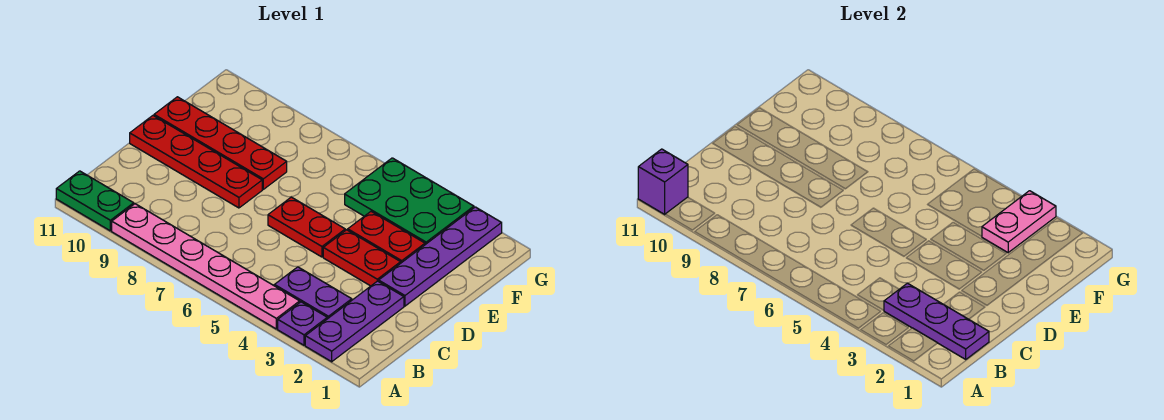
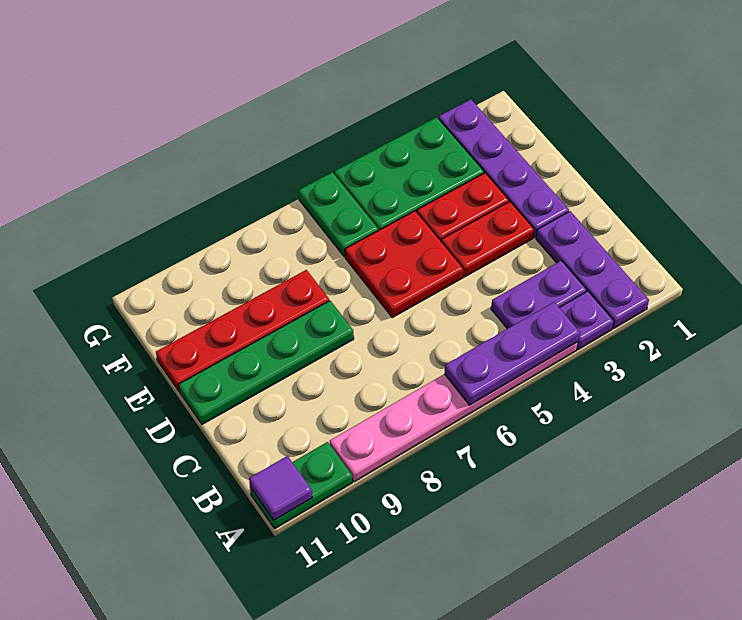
purple 1x1 brick [638,149,688,214] -> purple 1x1 tile [249,456,312,520]
purple 1x3 plate [884,283,989,359] -> purple 1x3 plate moved to [445,302,580,405]
red 1x2 plate [268,197,345,257] -> red 2x2 plate [345,211,464,317]
red 1x4 plate [130,116,262,208] -> green 1x4 plate [179,301,354,424]
pink 1x2 plate [982,191,1056,253] -> none
none -> green 1x2 plate [299,172,378,257]

